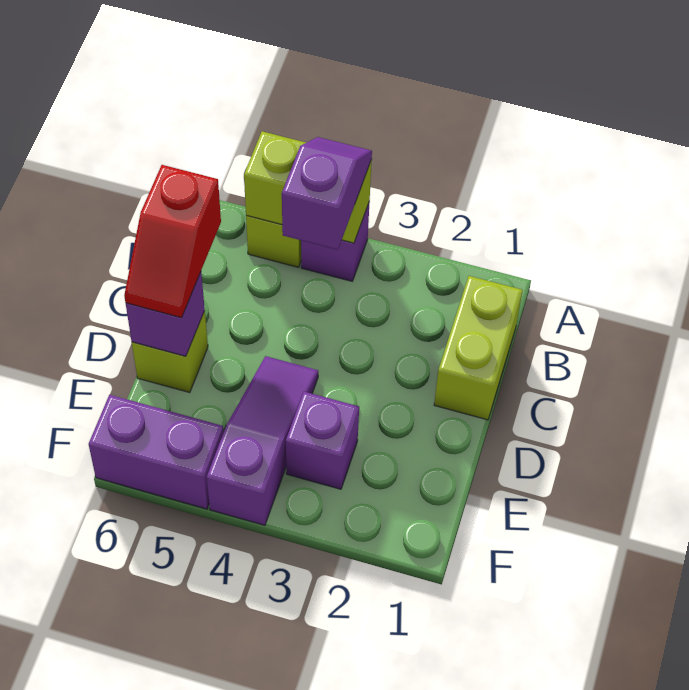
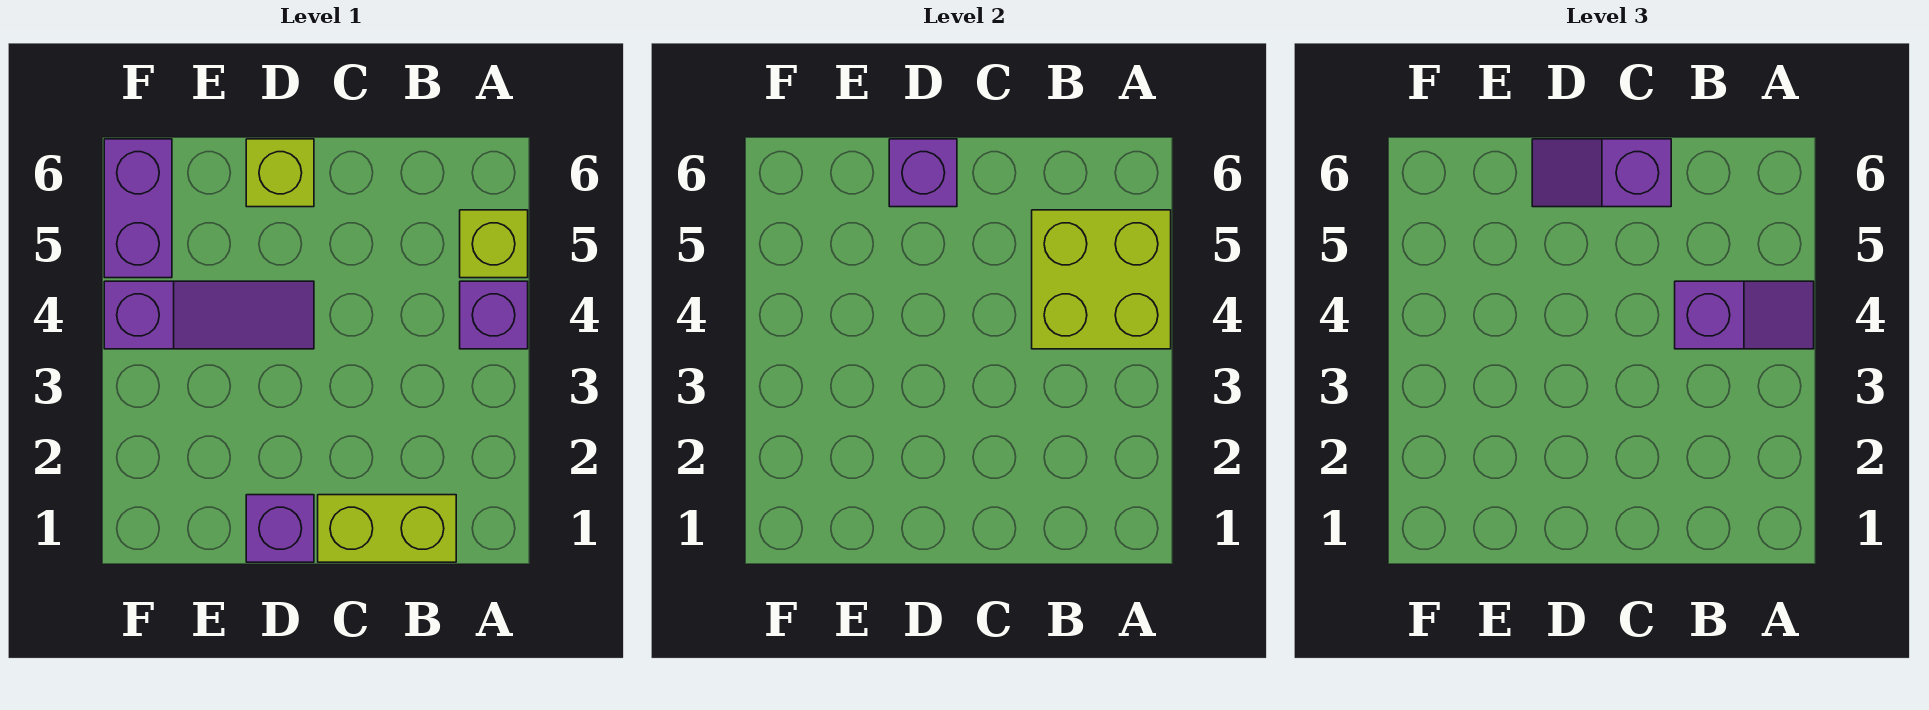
lime 1x2 brick [244,131,372,243] -> lime 2x2 brick [1032,210,1171,349]
red 1x2 slope [124,165,221,318] -> purple 1x2 slope [1532,139,1671,207]
purple 1x1 brick [286,392,359,489] -> purple 1x1 brick moved to [246,495,314,562]

